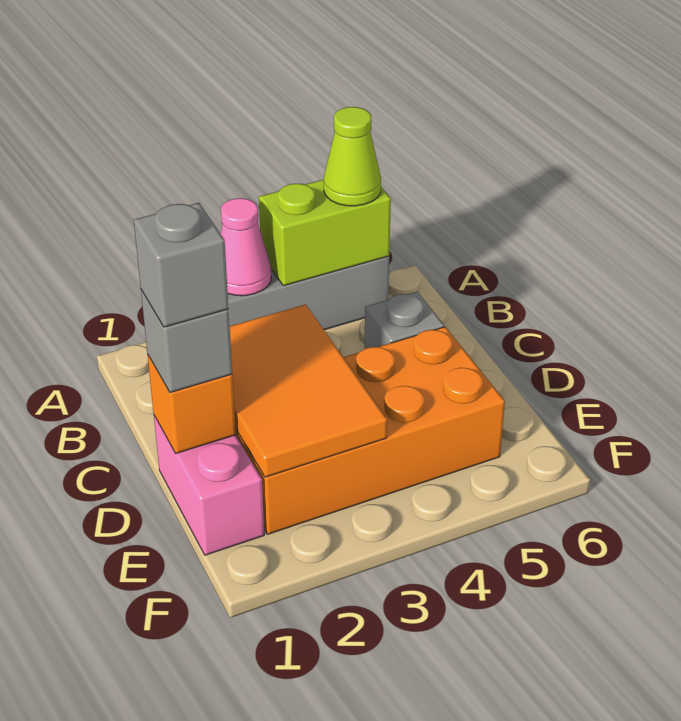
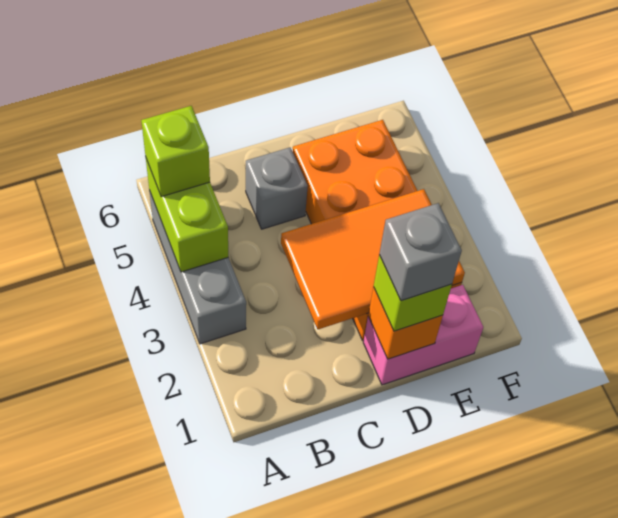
pink 1x1 cone [221,198,271,296] -> none
lime 1x1 cone [324,107,381,206] -> lime 1x1 brick [141,106,210,197]
grey 1x1 brick [141,290,232,393] -> lime 1x1 brick [374,255,452,331]

